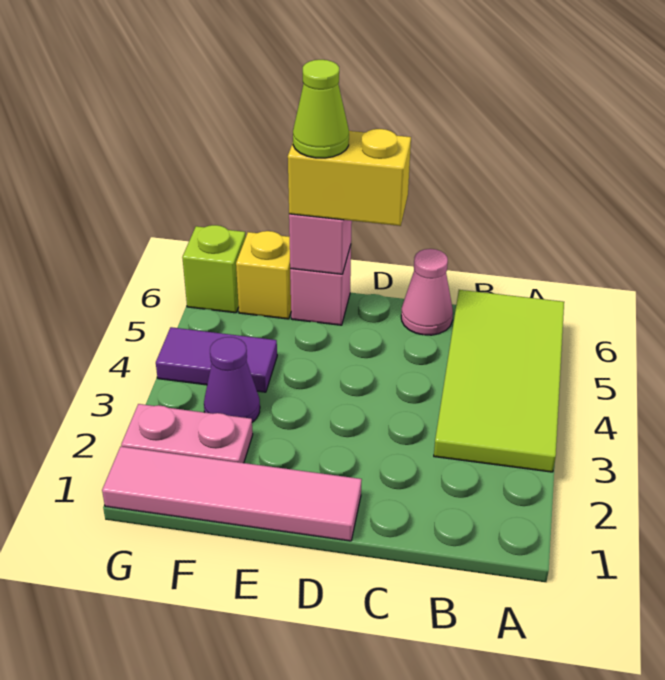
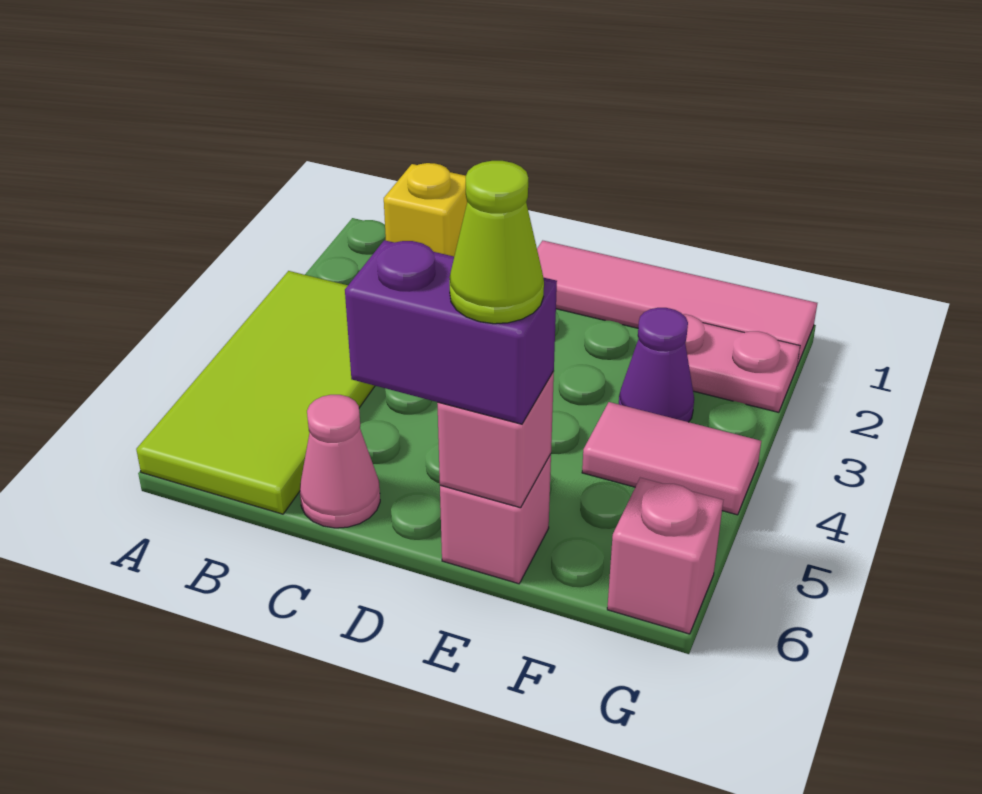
yellow 1x2 brick [288,129,411,226] -> purple 1x2 brick [345,240,557,424]
purple 1x2 tile [156,327,277,392] -> pink 1x2 tile [582,402,761,515]
yellow 1x1 brick [236,231,291,319] -> yellow 1x1 brick moved to [384,163,467,256]
lime 1x1 brick [182,225,246,313] -> pink 1x1 brick [607,478,723,634]

